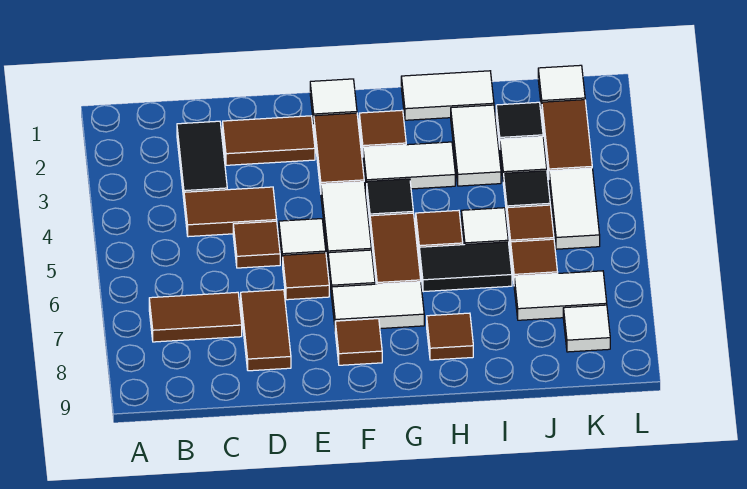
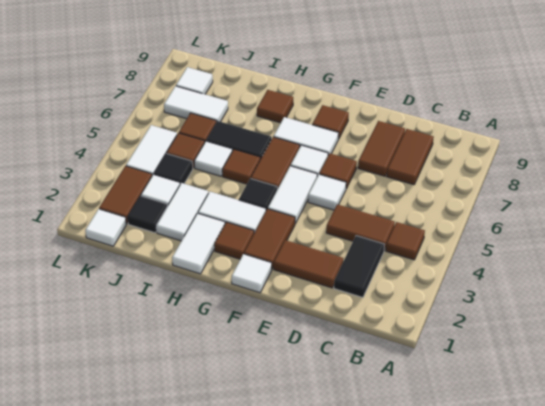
brown 1x2 tile [149,292,242,342] -> brown 1x2 tile turned to [387,129,434,185]
brown 1x1 tile [233,221,280,268] -> brown 1x1 tile moved to [386,222,425,260]
white 1x2 tile [401,71,494,120] -> white 1x2 tile turned to [172,213,225,274]

